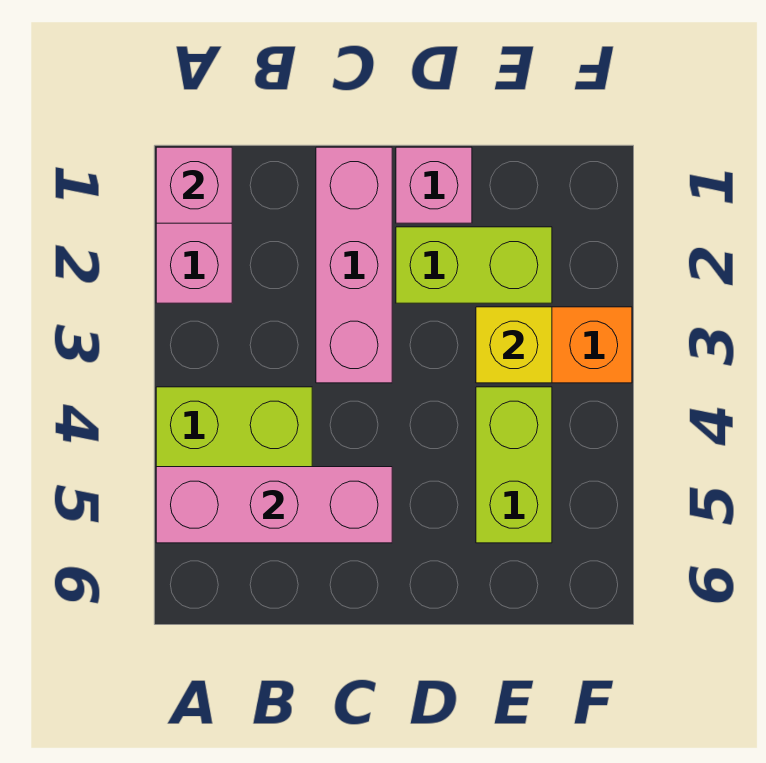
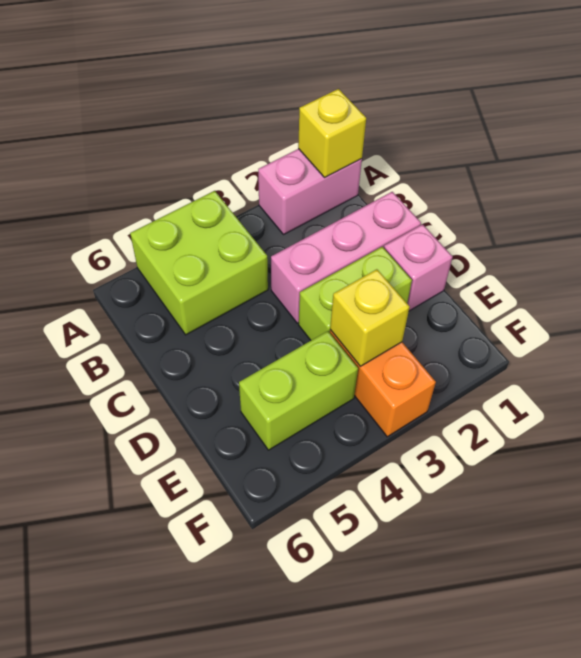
pink 1x1 brick [156,147,232,223] -> yellow 1x1 brick [298,89,366,178]
pink 1x3 brick [156,467,392,543] -> none
lime 1x2 brick [396,227,552,303] -> lime 1x2 brick turned to [299,247,412,340]

